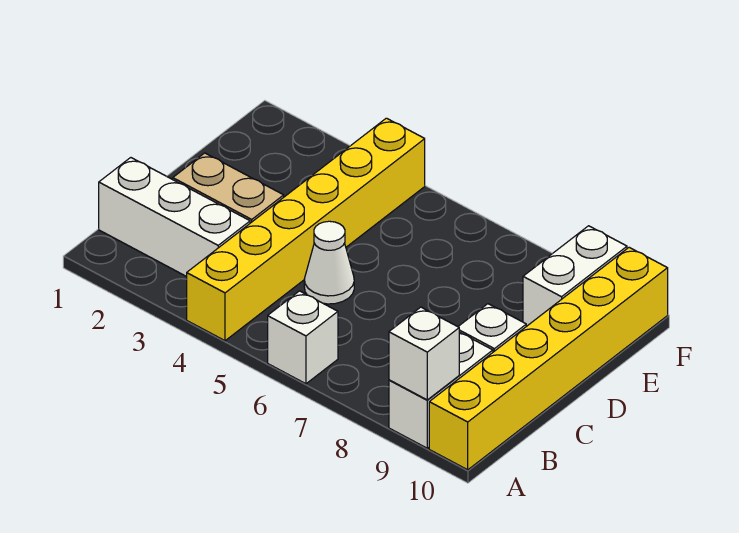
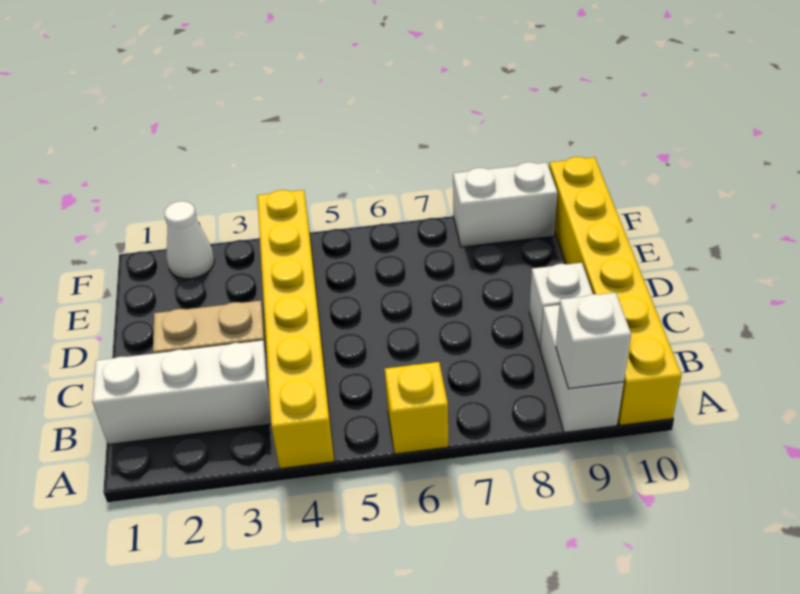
white 1x1 brick [268,291,338,384] -> yellow 1x1 brick [385,362,448,454]
white 1x1 cone [304,221,354,304] -> white 1x1 cone moved to [164,201,215,279]
white 1x2 brick [523,226,627,326] -> white 1x2 brick turned to [453,162,558,247]

